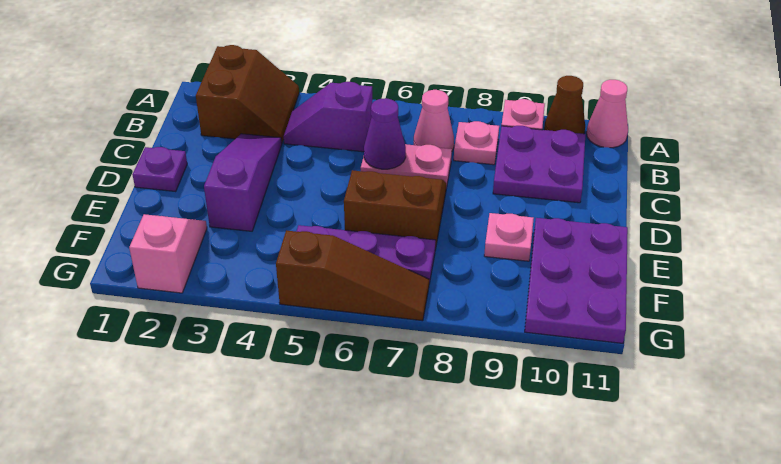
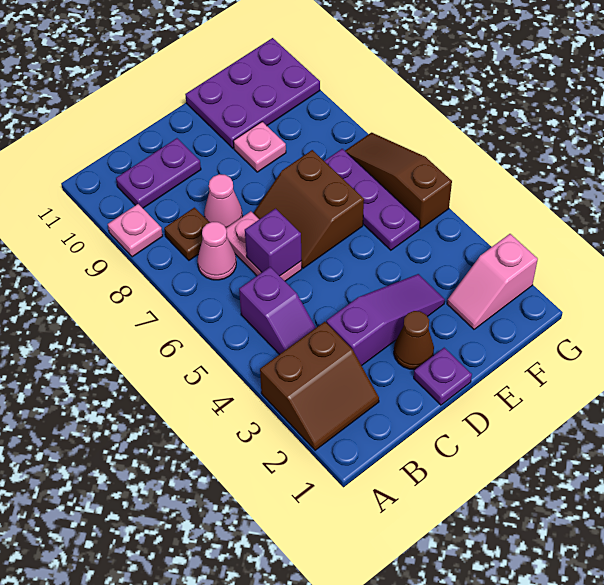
brown 2x2 slope [196,45,299,143] -> brown 2x2 slope turned to [260,322,379,450]
brown 1x1 cone [544,76,585,134] -> brown 1x1 cone moved to [394,311,434,370]
pink 1x1 cone [587,80,628,148] -> pink 1x1 cone moved to [204,174,242,228]
pink 1x1 plate [454,121,499,165] -> brown 1x1 plate [164,208,210,260]
purple 2x2 plate [493,126,585,203] -> purple 1x2 plate [116,138,201,208]
purple 1x3 slope [204,134,282,231] -> purple 1x3 slope turned to [326,274,445,366]
purple 1x1 cone [364,98,406,169] -> purple 1x1 brick [245,209,301,276]

